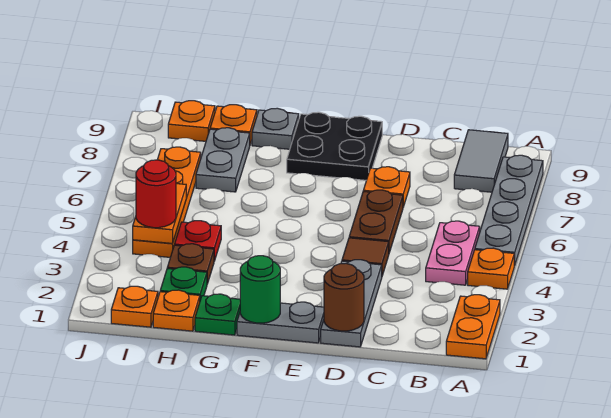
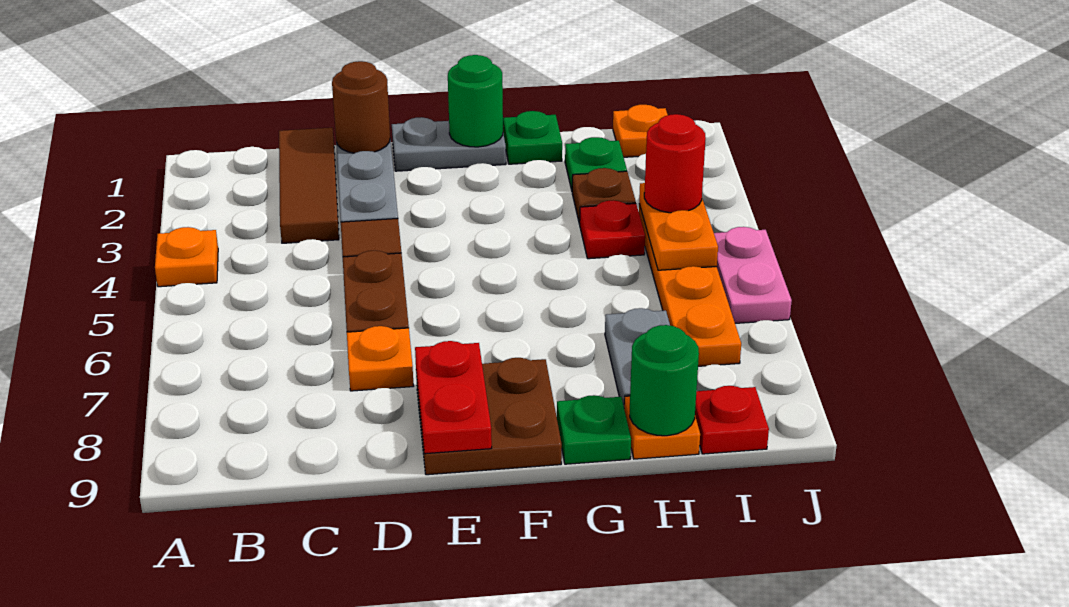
orange 1x2 plate [446,295,500,359] -> none
grey 1x4 plate [475,155,543,266] -> none
pink 1x2 plate [426,221,480,285] -> pink 1x2 plate moved to [714,227,792,323]
grey 1x2 tile [454,130,508,192] -> none
none -> brown 1x3 tile [279,128,339,243]
black 2x2 plate [287,112,382,180] -> brown 2x2 plate [416,358,562,475]
none -> red 1x2 plate [415,341,492,454]
grey 1x1 plate [252,108,299,149] -> green 1x1 plate [557,395,631,464]
orange 1x1 plate [153,290,200,331] -> none
none -> green 1x1 round brick [630,325,699,436]
orange 1x1 plate [168,101,215,141] -> red 1x1 plate [695,386,769,454]

